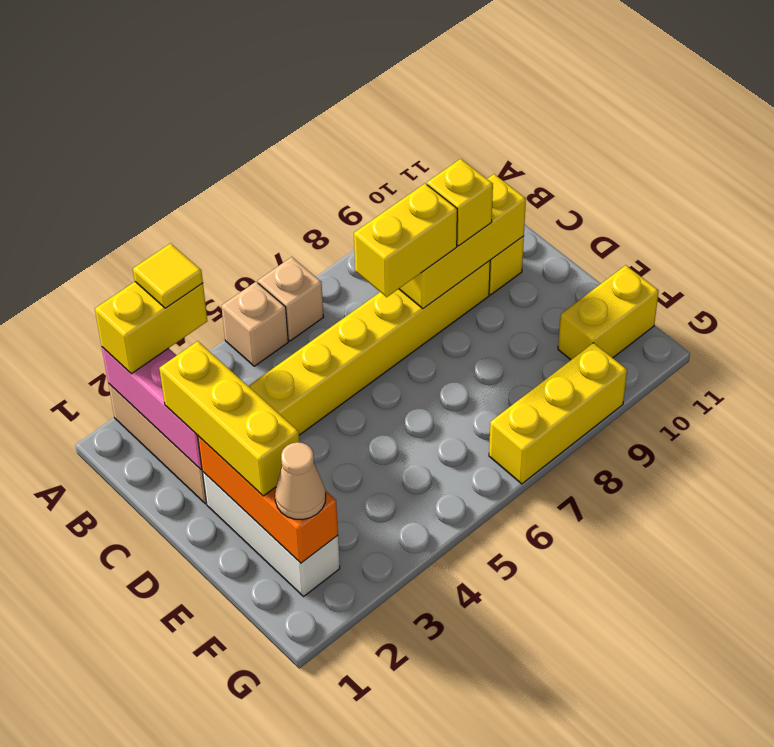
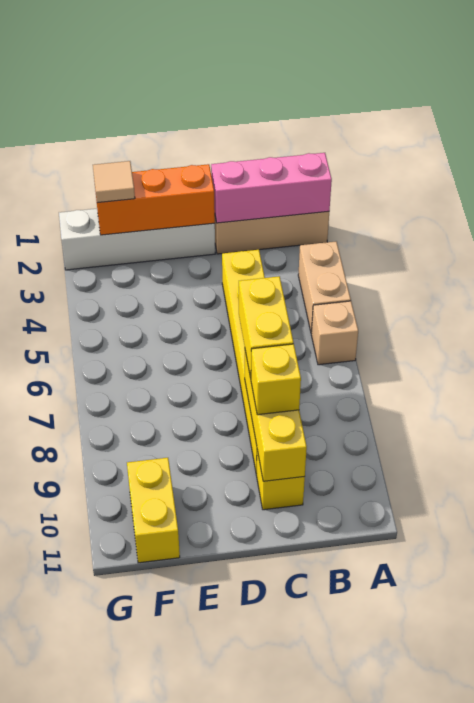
yellow 1x2 brick [95,282,207,374] -> none
yellow 1x1 tile [133,243,203,308] -> none
tan 1x1 brick [221,282,288,366] -> tan 1x2 brick [298,242,351,334]
yellow 1x3 brick [159,341,299,496] -> none
white 1x3 brick [203,472,340,596] -> white 1x4 brick [59,209,215,270]
tan 1x1 cone [275,442,326,520] -> tan 1x1 tile [93,161,135,203]
yellow 1x3 brick [489,343,627,484] -> none

